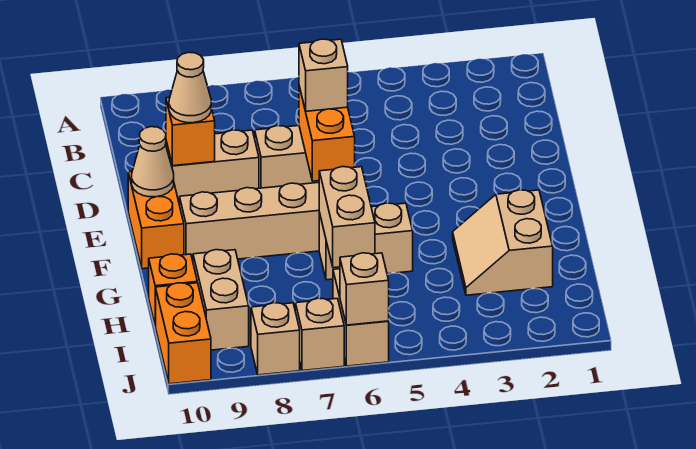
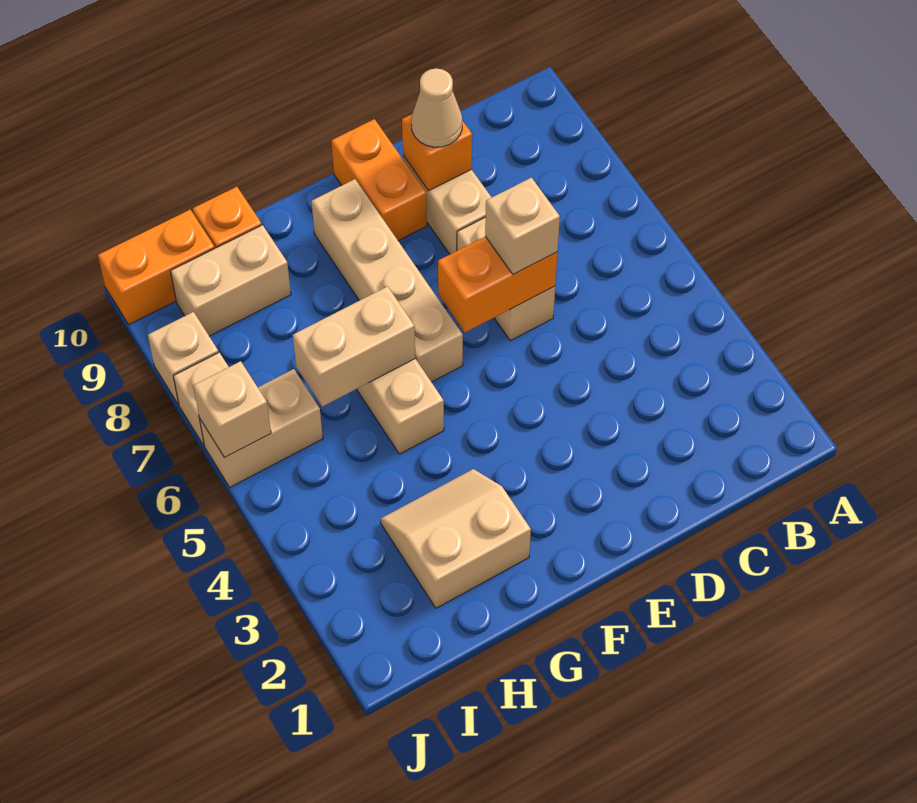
orange 1x2 brick [128,172,184,269] -> orange 1x2 brick turned to [331,119,427,241]
tan 1x1 cone [132,127,174,197] -> none

